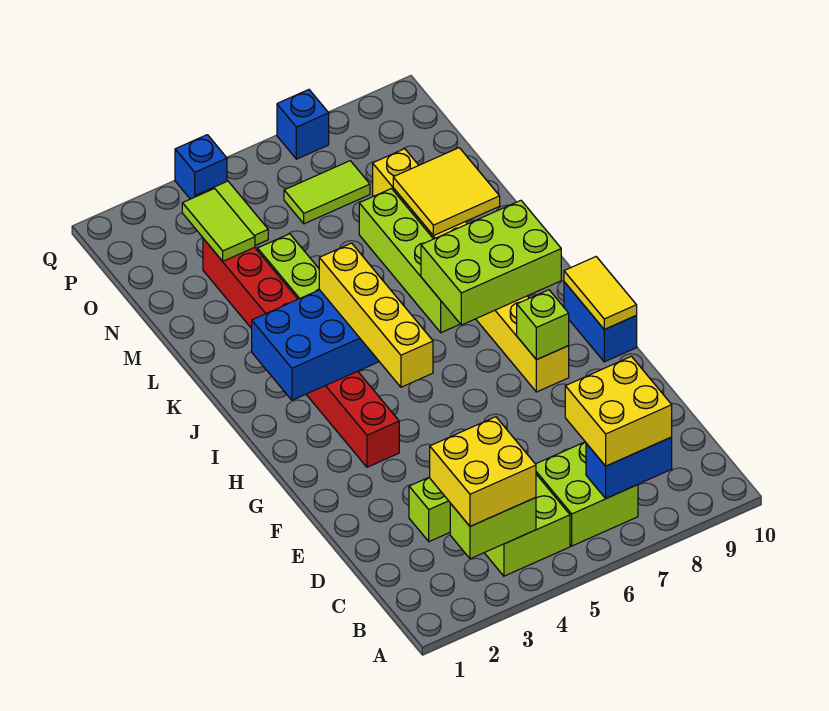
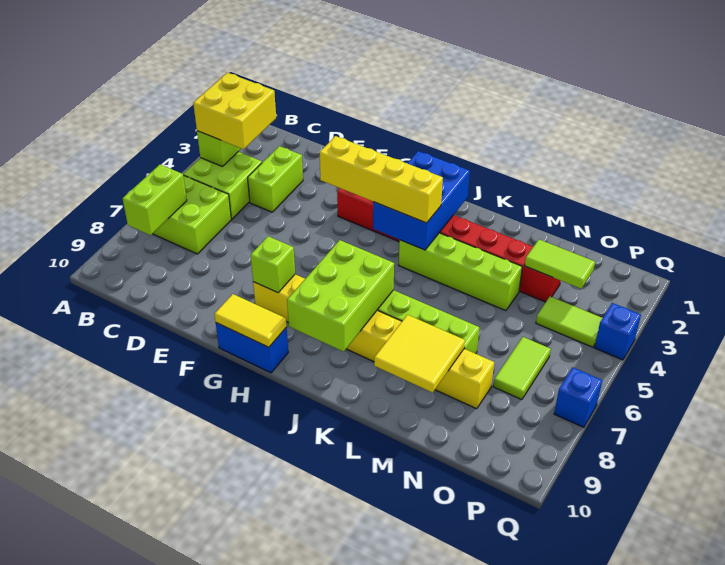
blue 1x2 brick [586,437,672,498] -> lime 1x2 brick [123,165,187,235]
yellow 2x2 brick [565,356,672,466] -> none

